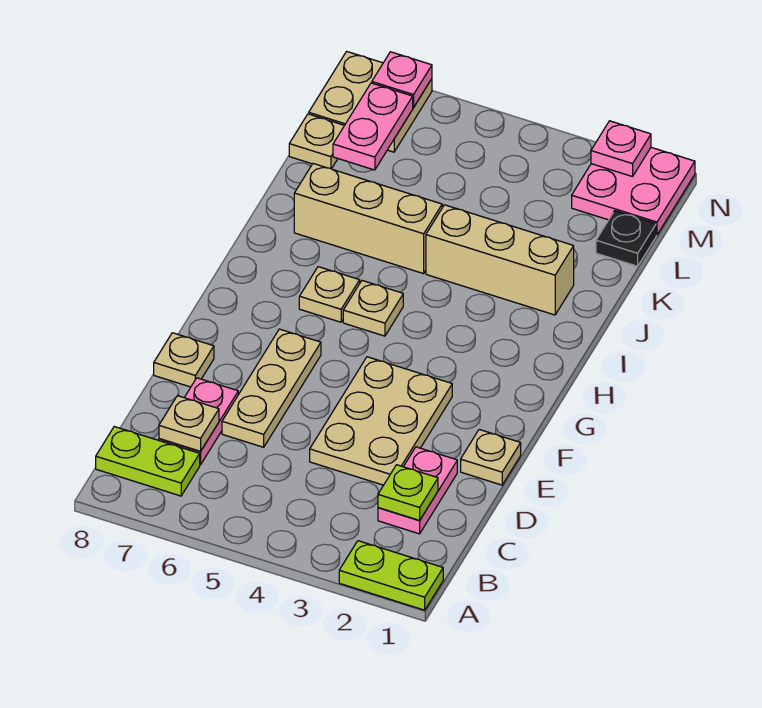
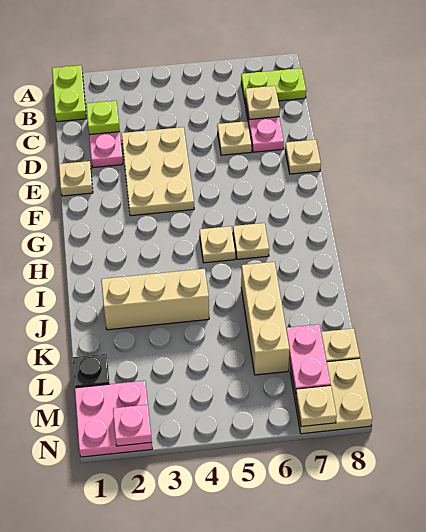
lime 1x2 plate [339,541,443,610] -> lime 1x2 plate turned to [52,65,86,122]
tan 1x3 plate [222,329,321,447] -> tan 1x1 plate [217,121,252,155]
tan 1x3 brick [294,164,442,274] -> tan 1x3 brick turned to [241,262,290,375]
pink 1x1 plate [372,52,432,108] -> tan 1x1 plate [296,385,337,427]

